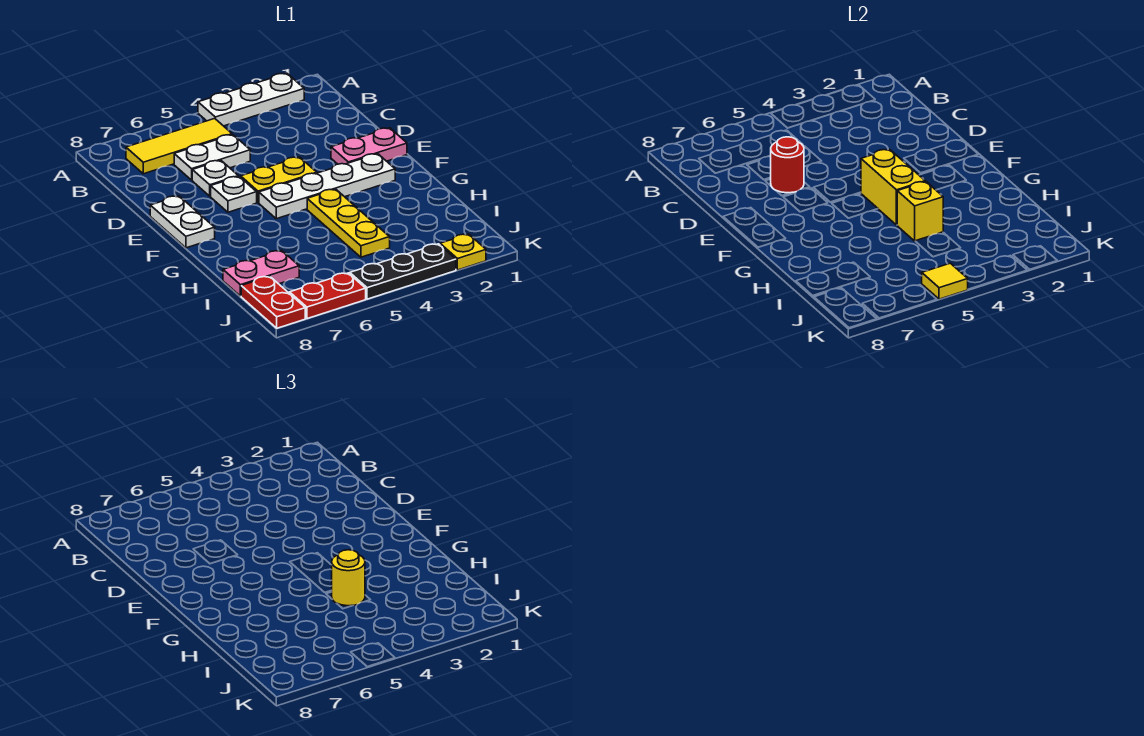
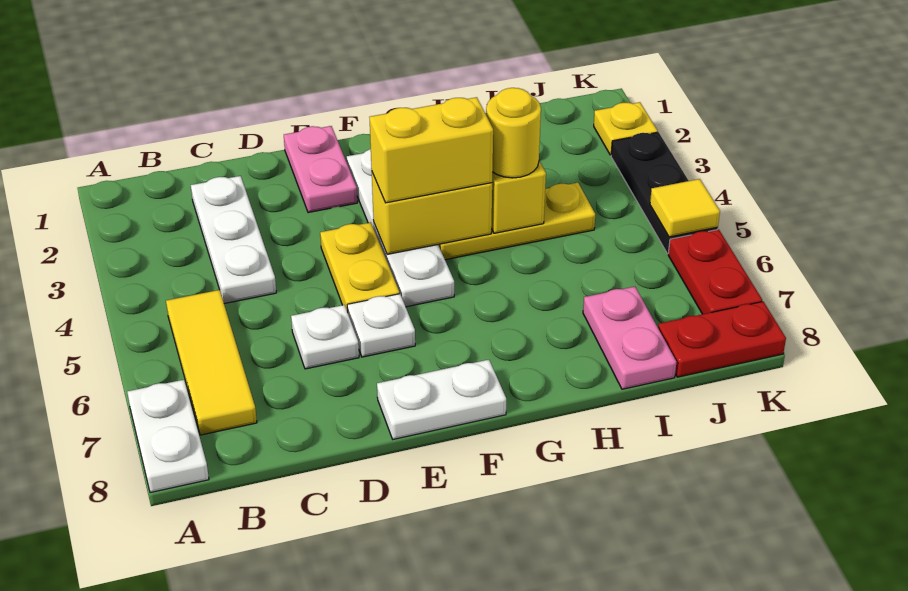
white 1x3 plate [198,73,304,126] -> white 1x3 plate moved to [191,176,276,304]
white 1x2 plate [174,135,250,180] -> white 1x2 plate moved to [127,380,209,493]
red 1x1 round brick [770,137,804,193] -> none
none -> yellow 1x2 brick [369,97,493,203]

